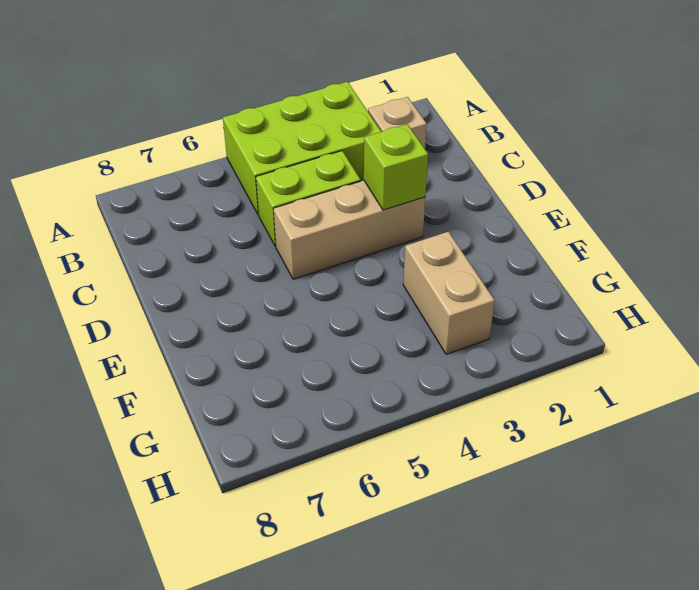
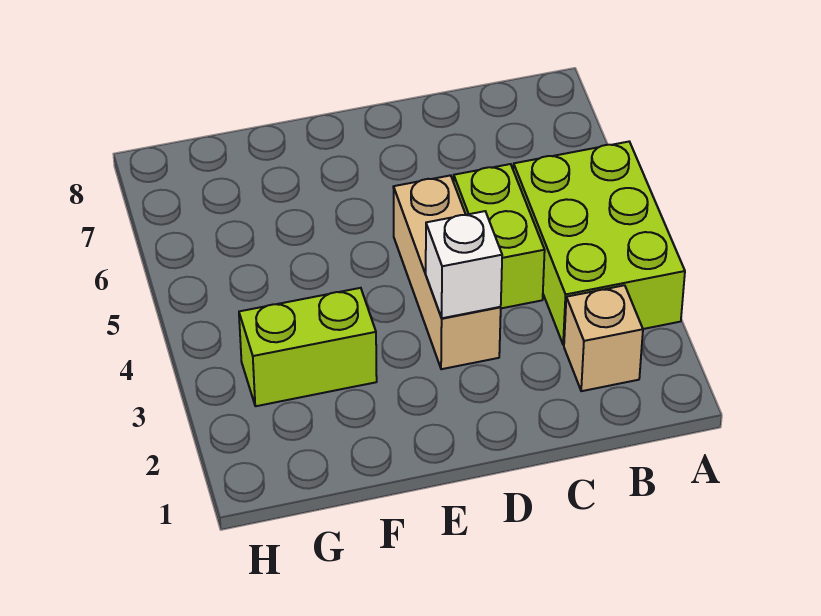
lime 1x1 brick [364,124,428,210] -> white 1x1 brick [426,211,502,318]
tan 1x2 brick [403,232,495,354] -> lime 1x2 brick [239,288,377,406]

